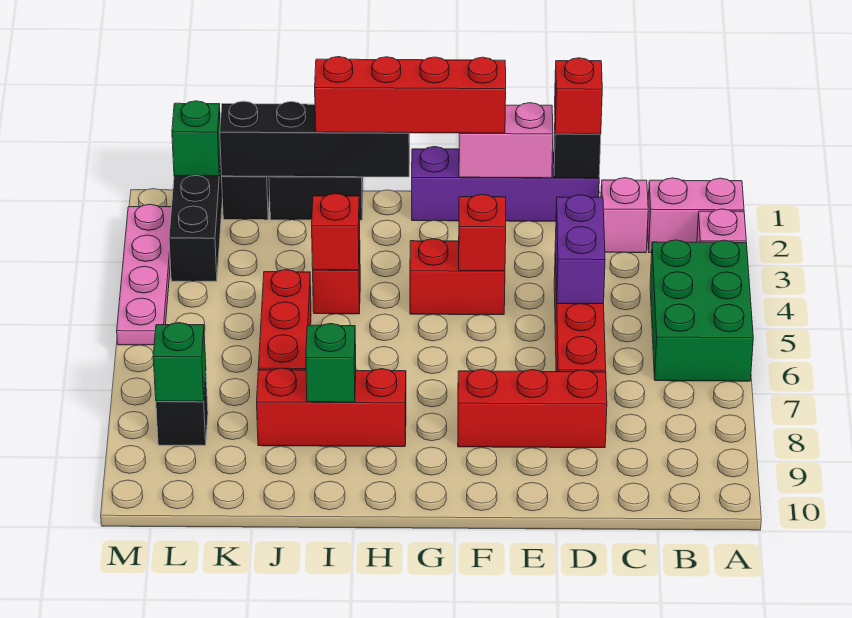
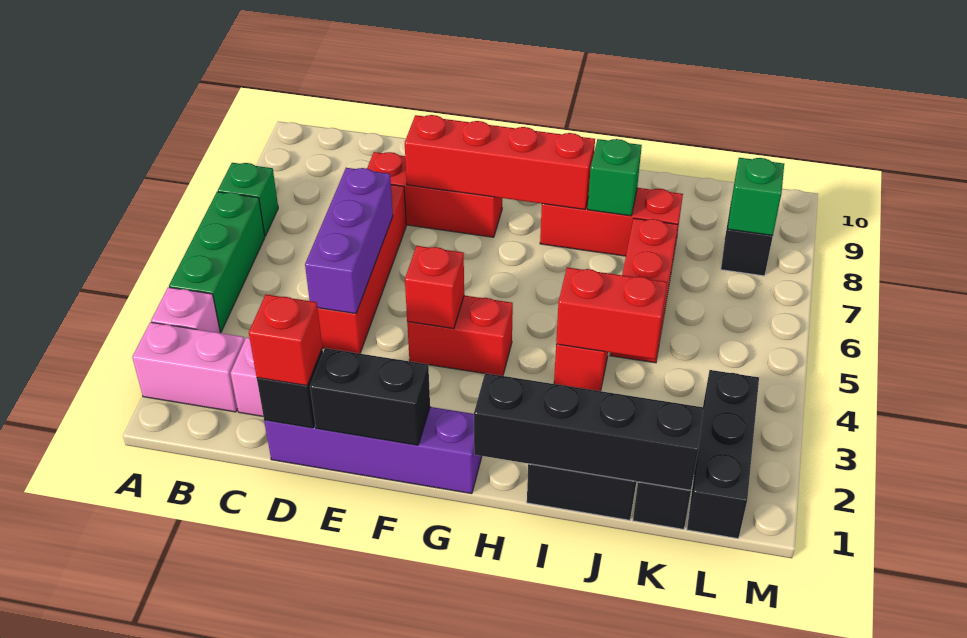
green 2x3 brick [650,240,753,381] -> green 1x3 brick [169,192,265,332]
purple 1x2 brick [555,195,605,304] -> purple 1x3 brick [305,168,393,314]
pink 1x2 brick [459,103,553,178] -> black 1x2 brick [310,348,430,445]
red 1x4 brick [315,57,506,133] -> red 1x4 brick moved to [405,115,595,209]
red 1x1 brick [312,194,360,270] -> red 1x2 brick [556,267,667,359]
green 1x1 brick [172,101,221,176] -> green 1x1 brick moved to [218,163,278,236]
pink 1x4 plate [117,204,172,345] -> none

